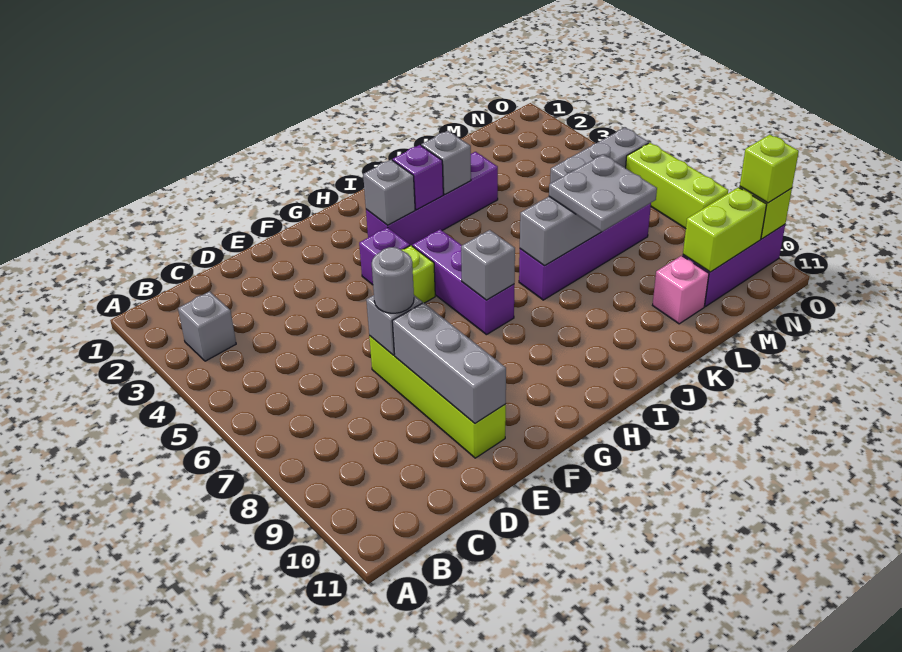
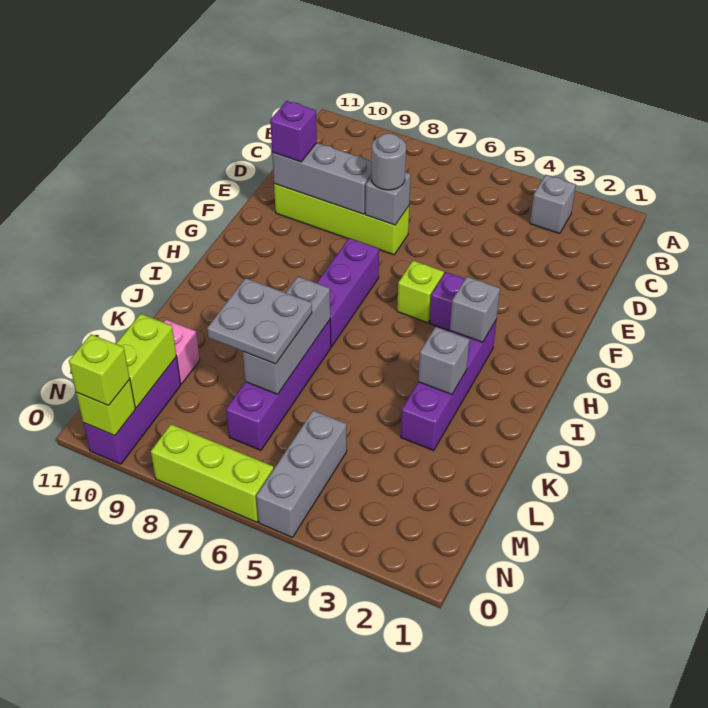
purple 1x3 brick [412,230,514,335] -> purple 1x3 brick turned to [317,238,379,347]
grey 1x1 brick [461,230,515,300] -> none
purple 1x1 brick [393,145,443,210] -> purple 1x1 brick moved to [270,101,317,162]

